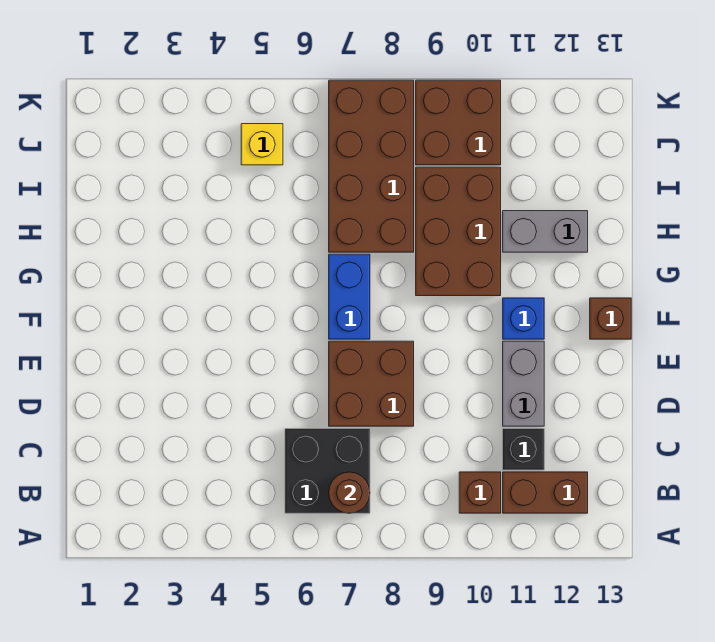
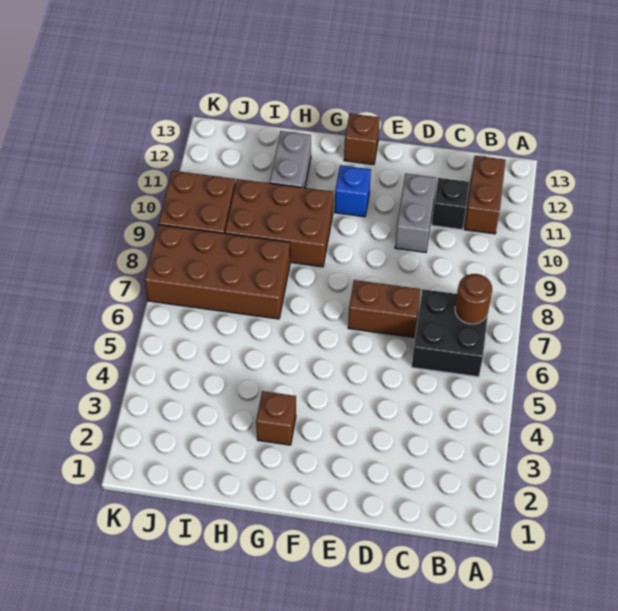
brown 1x1 brick [459,472,501,513] -> brown 1x1 brick moved to [256,391,296,445]
brown 2x2 brick [329,341,414,426] -> brown 1x2 brick [348,280,421,338]
grey 1x2 brick [503,341,544,426] -> grey 1x2 brick turned to [395,174,436,252]
blue 1x2 brick [329,254,370,339] -> none
yellow 1x1 brick [241,124,283,165] -> none

